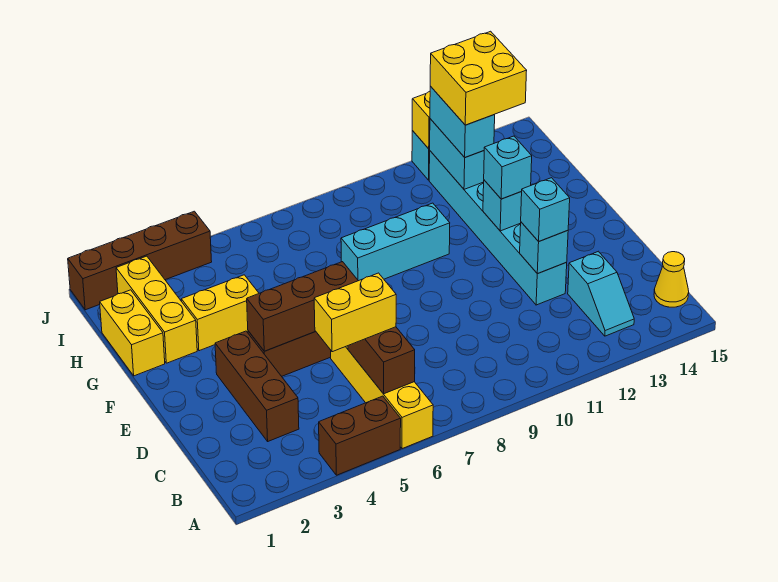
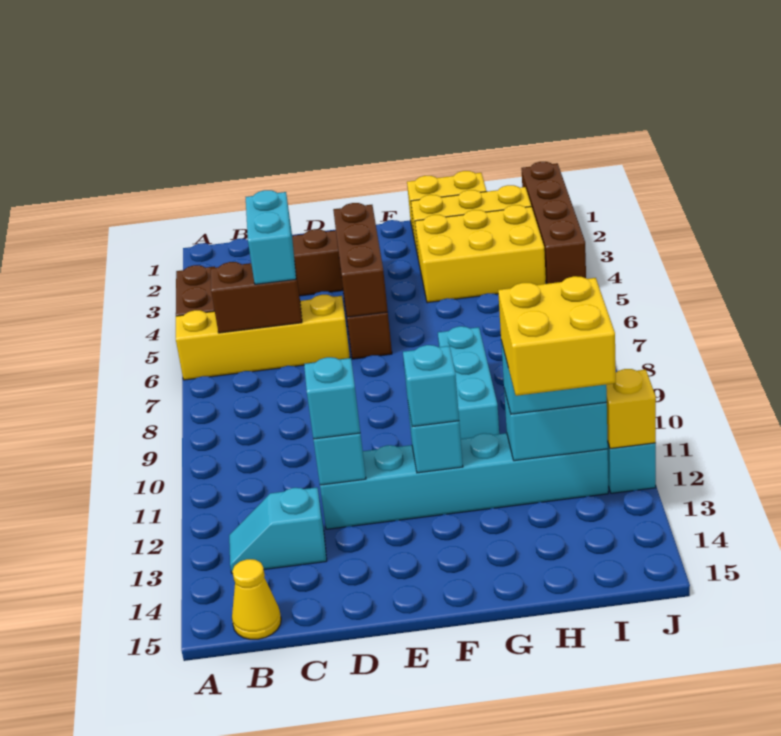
yellow 1x2 brick [314,273,396,352] -> cyan 1x2 brick [246,190,296,284]
yellow 1x2 brick [181,275,259,351] -> yellow 2x3 brick [415,205,546,303]

